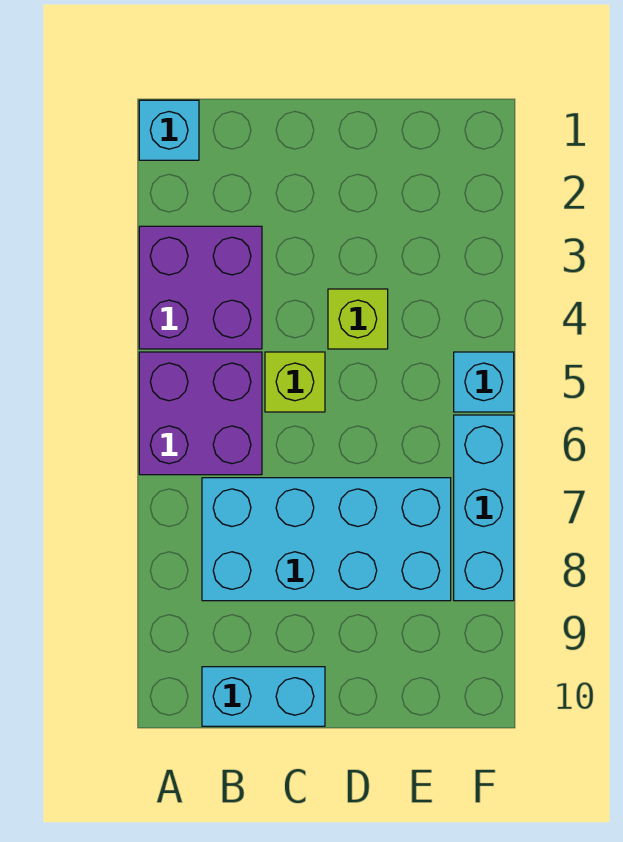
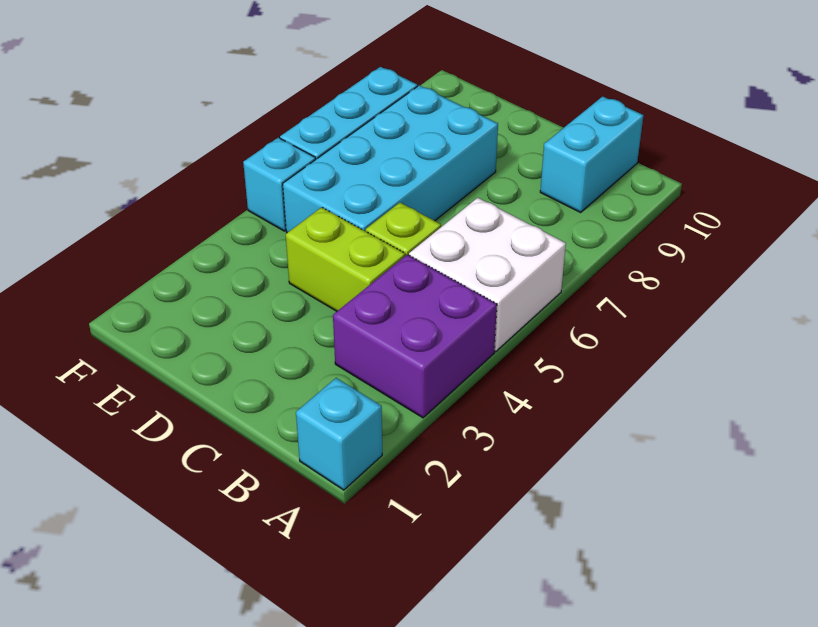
purple 2x2 brick [139,352,262,475] -> white 2x2 brick [409,198,566,352]
cyan 2x4 brick [202,478,451,601] -> cyan 2x4 brick turned to [283,85,498,233]
cyan 1x2 brick [202,667,325,726] -> cyan 1x2 brick turned to [540,96,644,212]
lime 1x1 brick [328,289,388,349] -> lime 1x2 brick [286,207,405,311]

